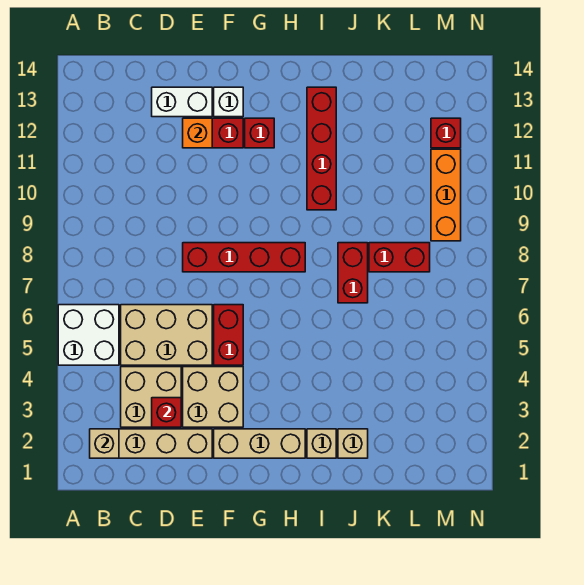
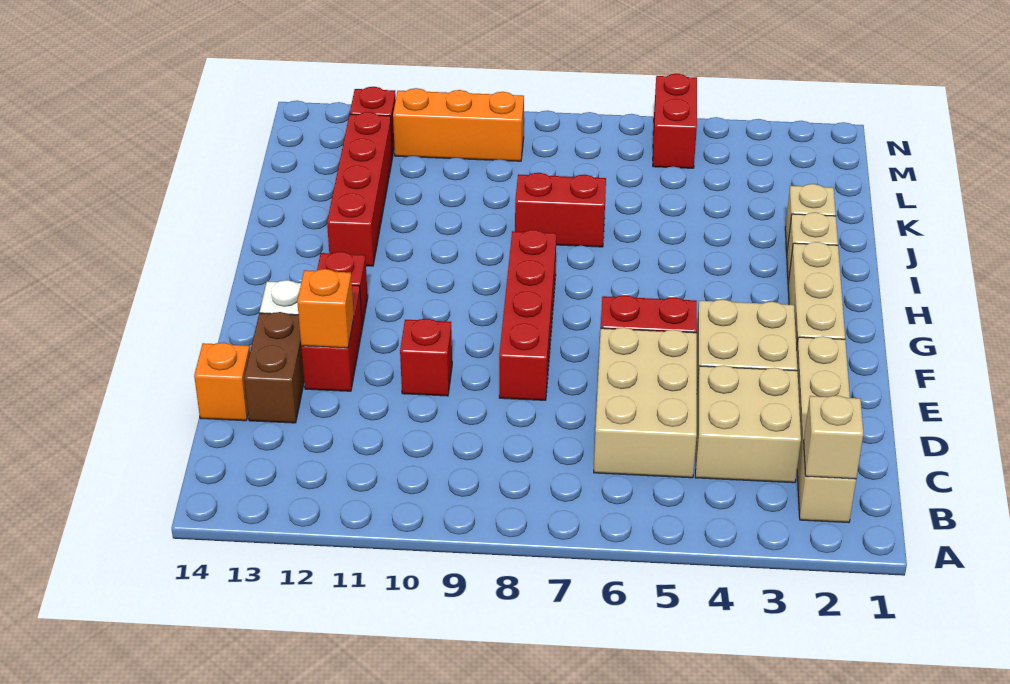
white 2x2 brick [58,305,119,365] -> none
red 1x1 brick [152,398,181,427] -> red 1x1 brick moved to [400,319,452,396]
white 1x2 brick [152,87,212,117] -> brown 1x2 brick [244,312,304,423]
none -> orange 1x1 brick [194,343,250,421]
red 1x4 brick [307,87,336,210] -> red 1x4 brick turned to [327,112,393,266]
red 1x2 brick [369,243,430,272] -> red 1x2 brick moved to [653,74,697,168]

